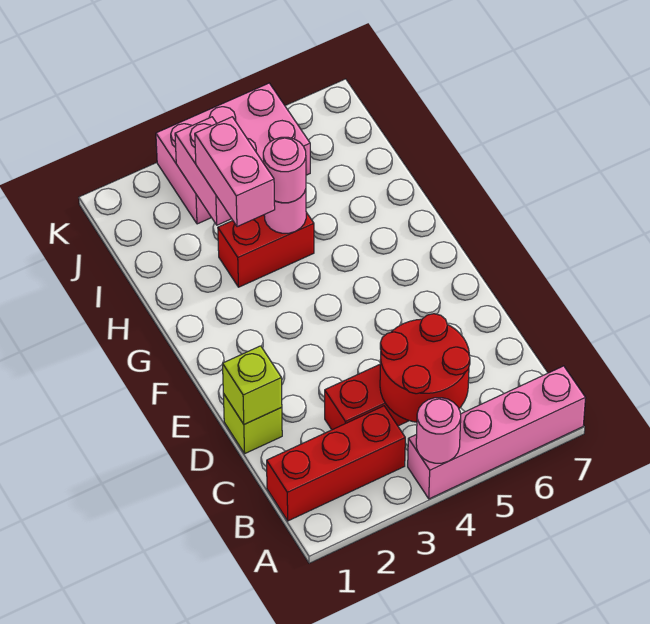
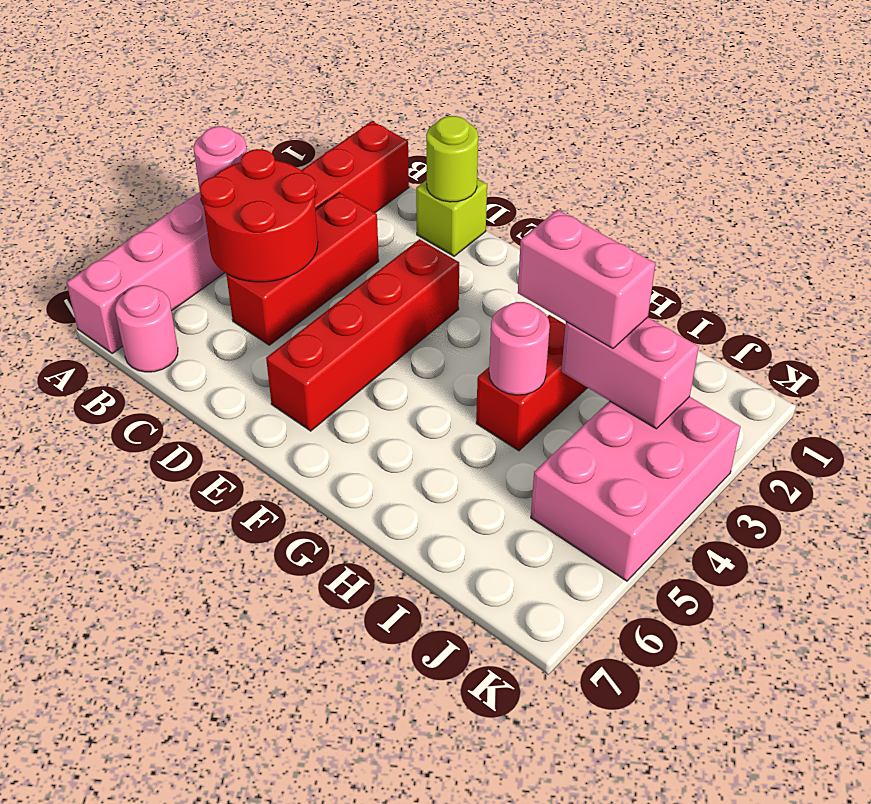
lime 1x1 brick [223,346,282,424] -> lime 1x1 round brick [426,116,478,202]
none -> red 1x4 brick [266,239,459,431]
pink 1x1 round brick [263,137,306,203] -> pink 1x1 round brick moved to [115,285,178,372]

